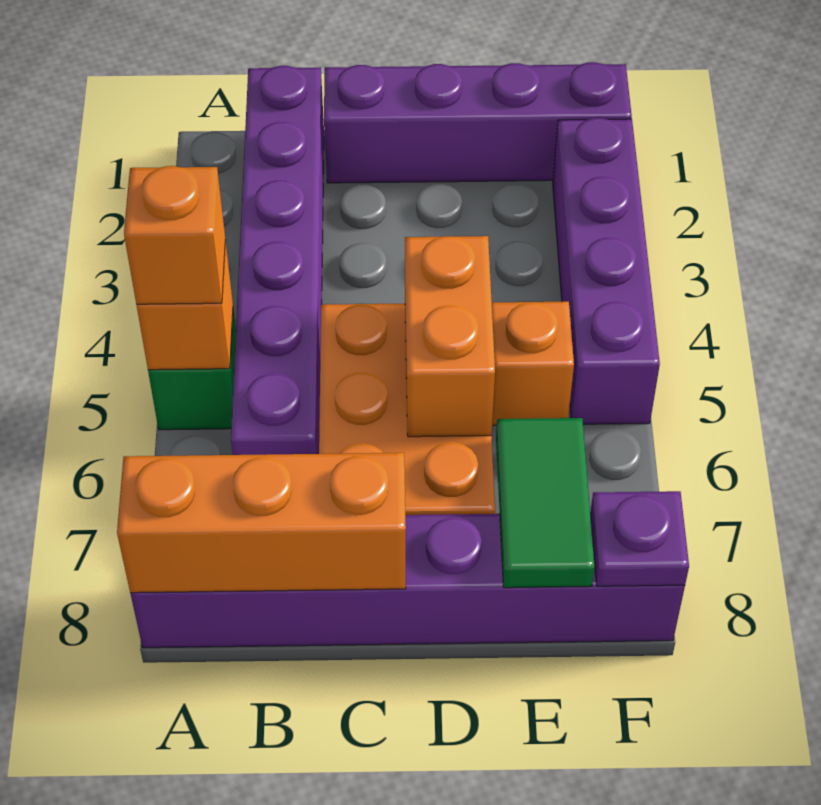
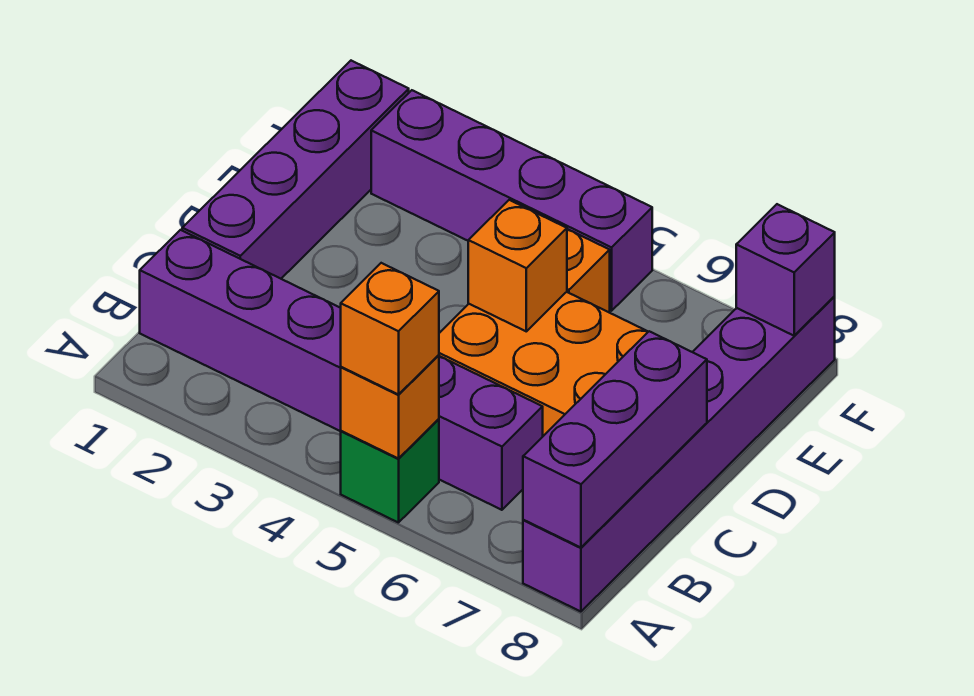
orange 1x3 brick [117,453,406,593] -> purple 1x3 brick [523,331,707,548]
orange 1x2 brick [405,236,495,437] -> orange 1x1 brick [468,200,567,331]
green 1x2 tile [496,418,595,588] -> none
purple 1x1 plate [590,491,689,586] -> purple 1x1 brick [736,204,835,336]

